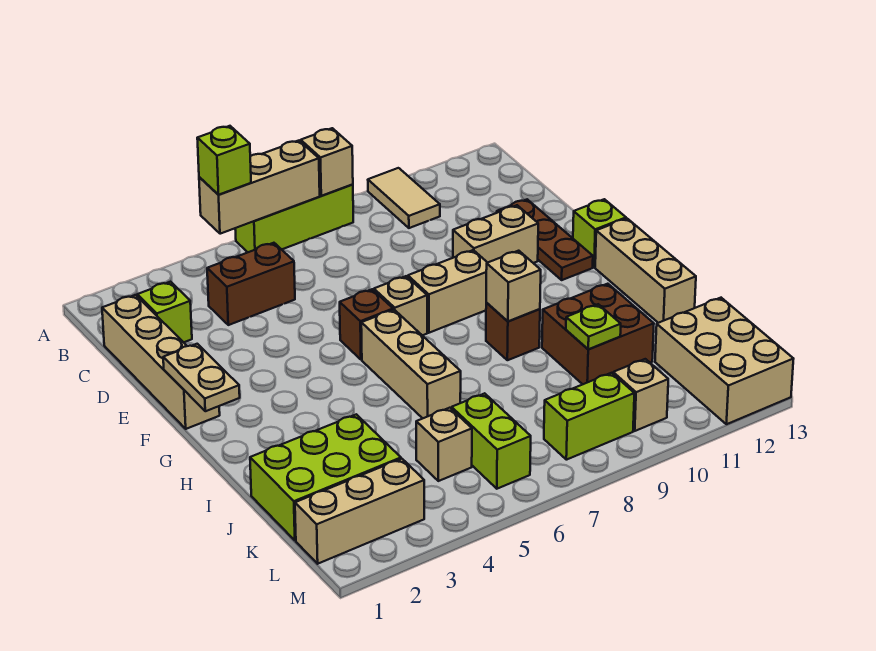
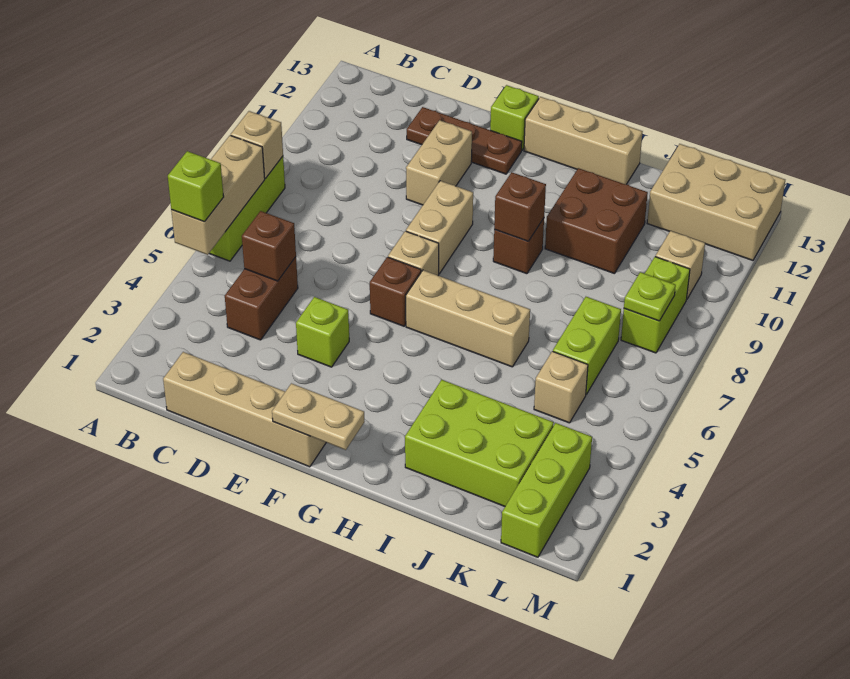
tan 1x2 tile [368,168,440,228] -> none
lime 1x1 brick [137,282,192,342] -> lime 1x1 brick moved to [296,297,349,367]
none -> brown 1x1 brick [242,211,296,281]
tan 1x1 brick [486,251,541,321] -> brown 1x1 brick [494,172,546,241]
lime 2x3 brick [250,414,401,540] -> lime 2x3 brick turned to [405,380,554,506]
lime 1x1 plate [566,304,621,349] -> lime 1x1 plate moved to [624,272,676,321]
lime 1x2 brick [452,393,531,489] -> lime 1x2 brick turned to [553,297,621,394]
tan 1x3 brick [295,459,424,564] -> lime 1x3 brick [501,423,592,557]

